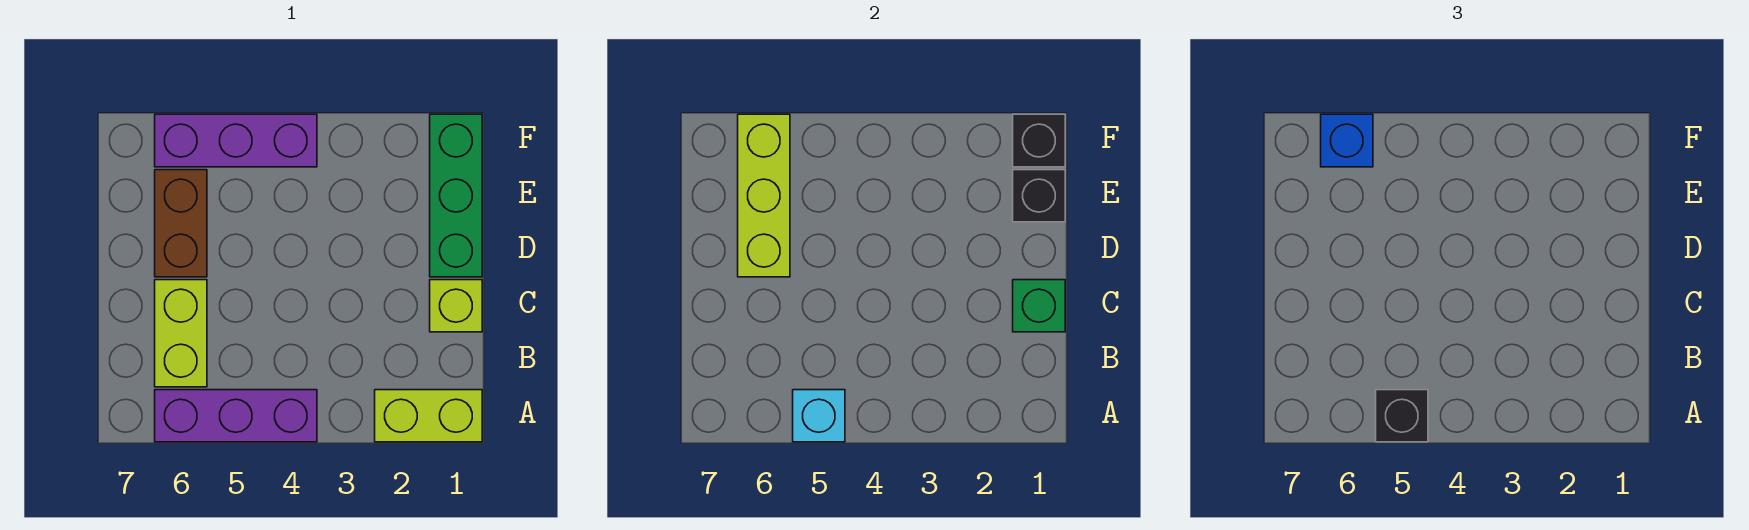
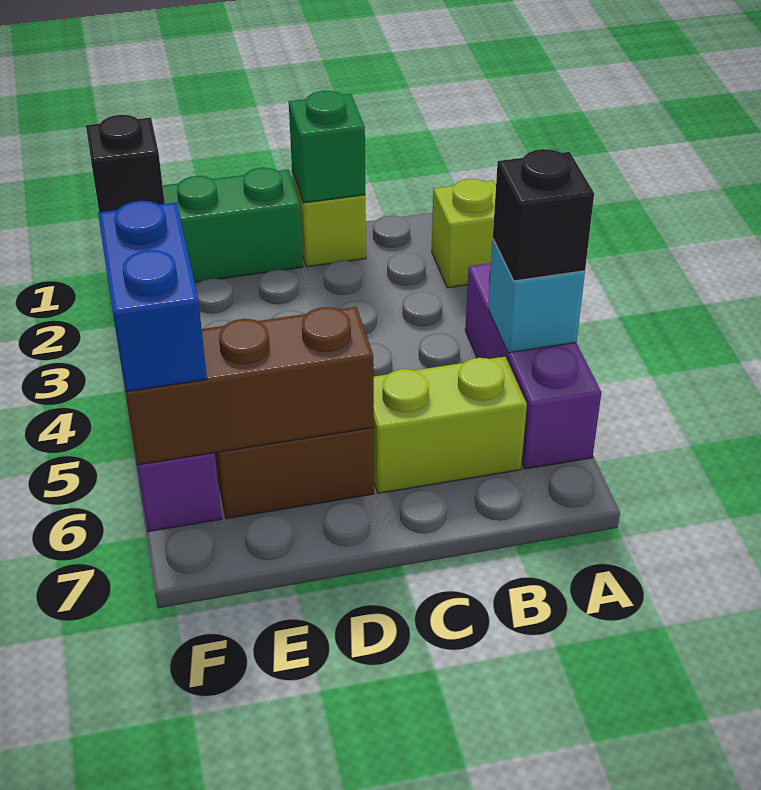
lime 1x2 brick [375,390,482,442] -> lime 1x1 brick [432,179,496,288]
lime 1x3 brick [738,114,790,277] -> brown 1x3 brick [126,307,374,465]
black 1x1 brick [1013,170,1065,222] -> none
blue 1x1 brick [1321,114,1373,167] -> blue 1x2 brick [98,201,207,392]

